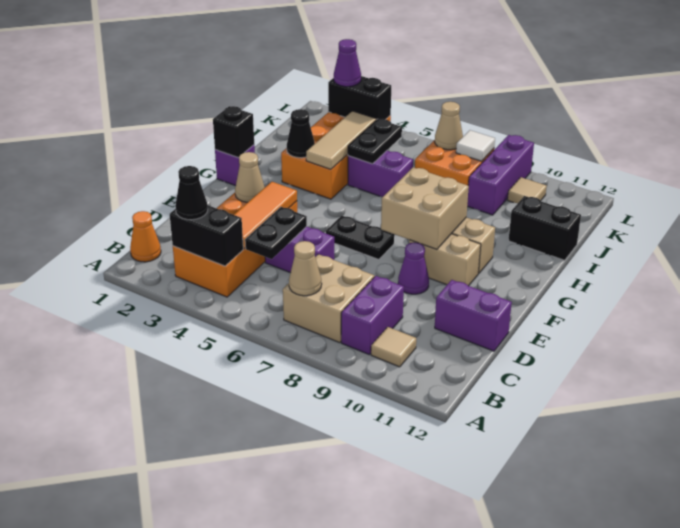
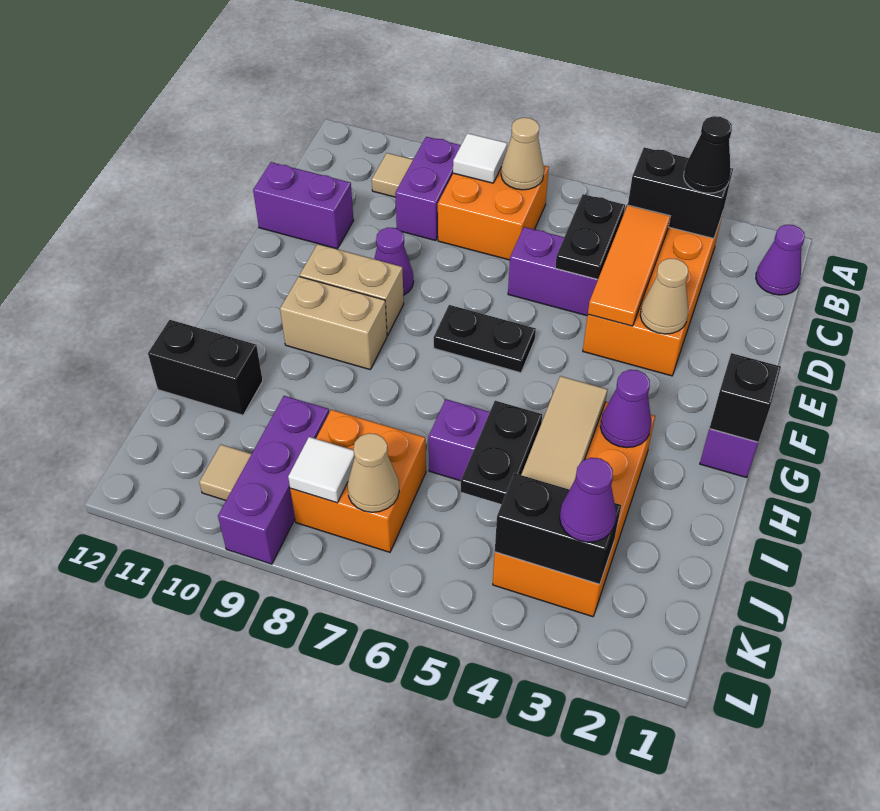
orange 1x1 cone [130,211,161,262] -> purple 1x1 cone [756,225,805,295]
tan 2x2 brick [283,254,374,343] -> orange 2x2 brick [438,166,549,260]
none -> white 1x1 tile [453,133,507,183]
tan 2x2 brick [381,167,469,250] -> none
black 1x1 cone [287,109,315,158] -> purple 1x1 cone [600,370,651,448]

